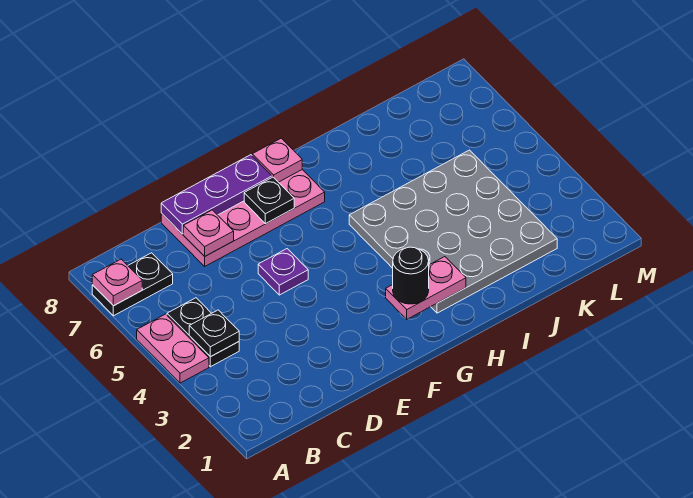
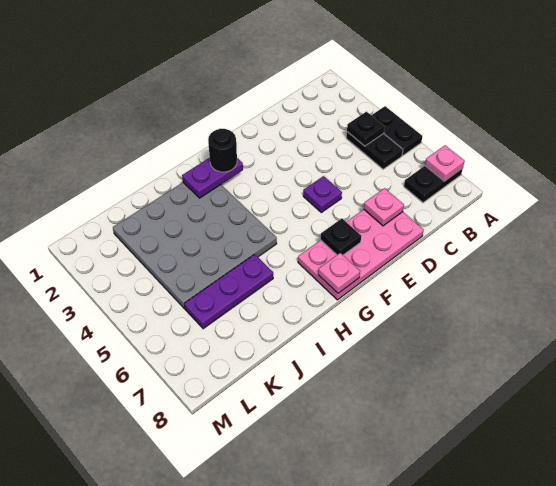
pink 1x2 plate [137,314,209,383] -> black 1x2 plate [371,106,422,155]
purple 1x3 plate [161,155,272,234] -> purple 1x3 plate moved to [184,254,273,329]
pink 1x2 plate [386,257,466,319] -> purple 1x2 plate [182,158,243,198]

